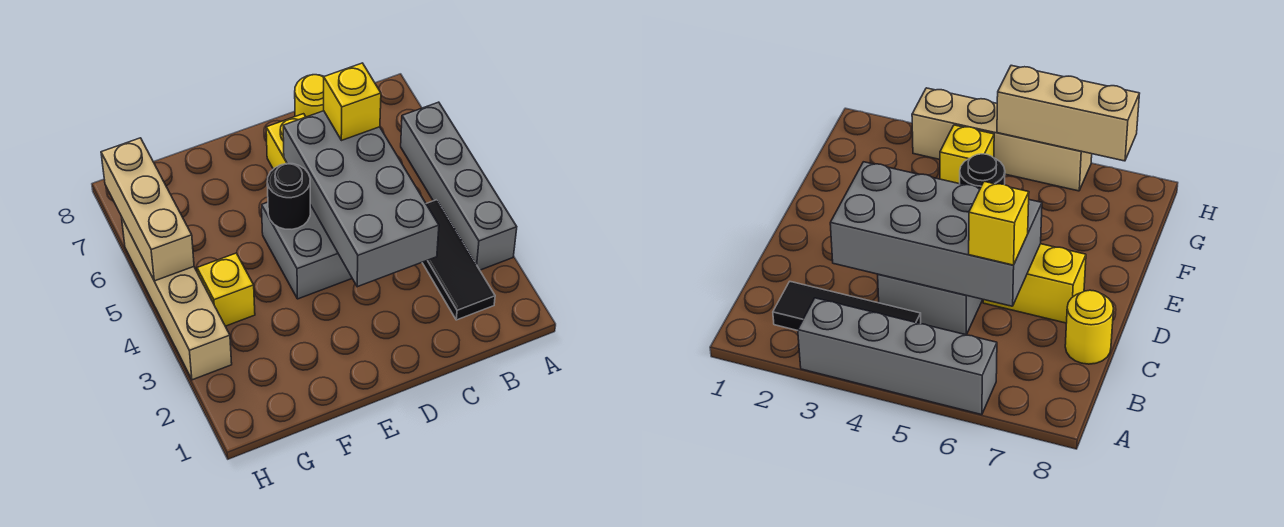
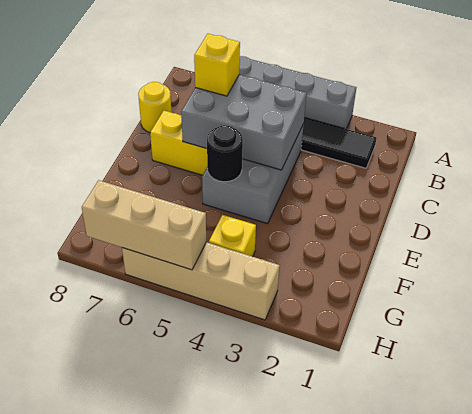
grey 2x4 brick [283,111,439,287] -> grey 2x3 brick [181,75,307,170]

